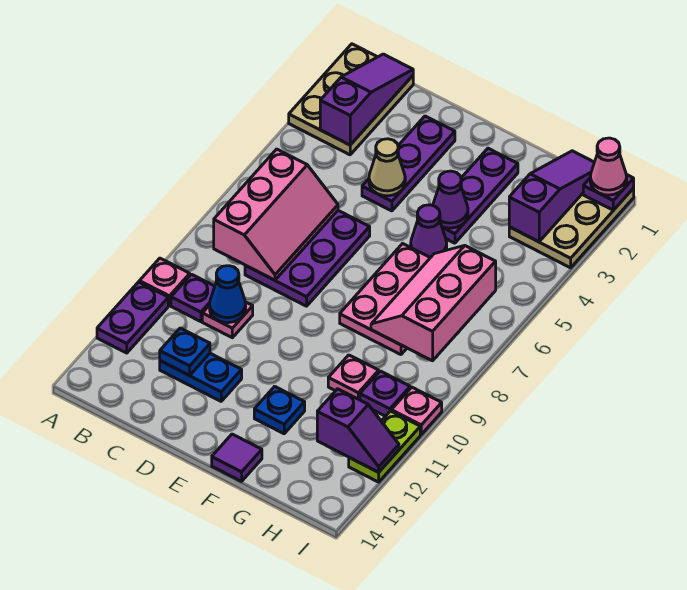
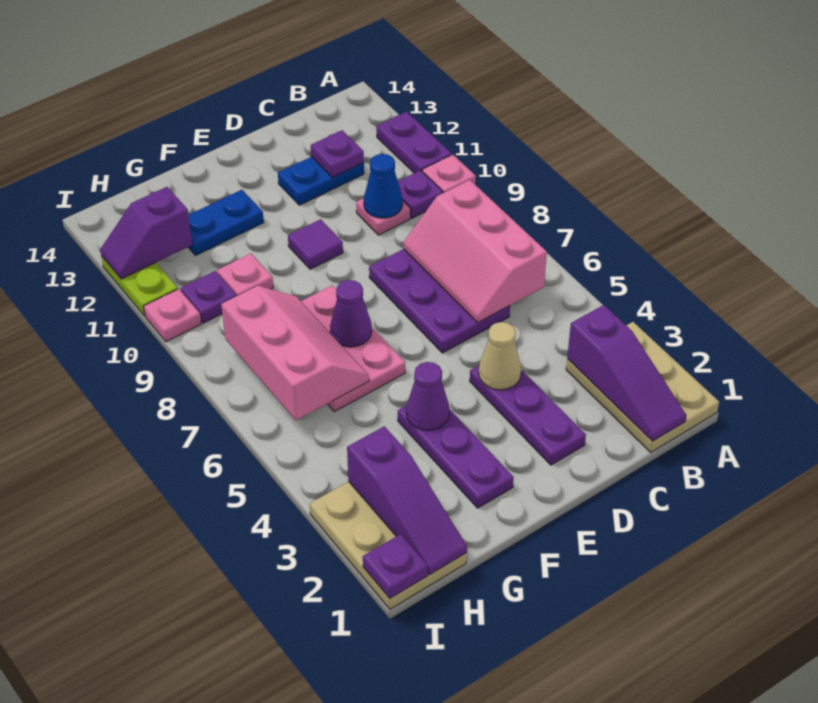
blue 1x1 plate [160,328,210,375] -> purple 1x1 plate [311,130,364,177]
purple 1x1 cone [411,205,447,258] -> purple 1x1 cone moved to [330,280,372,347]
blue 1x1 plate [254,386,305,434] -> blue 1x2 plate [188,190,264,256]
purple 1x1 tile [212,434,262,481] -> purple 1x1 tile moved to [288,219,343,269]
pink 1x1 cone [590,138,627,195] -> none

